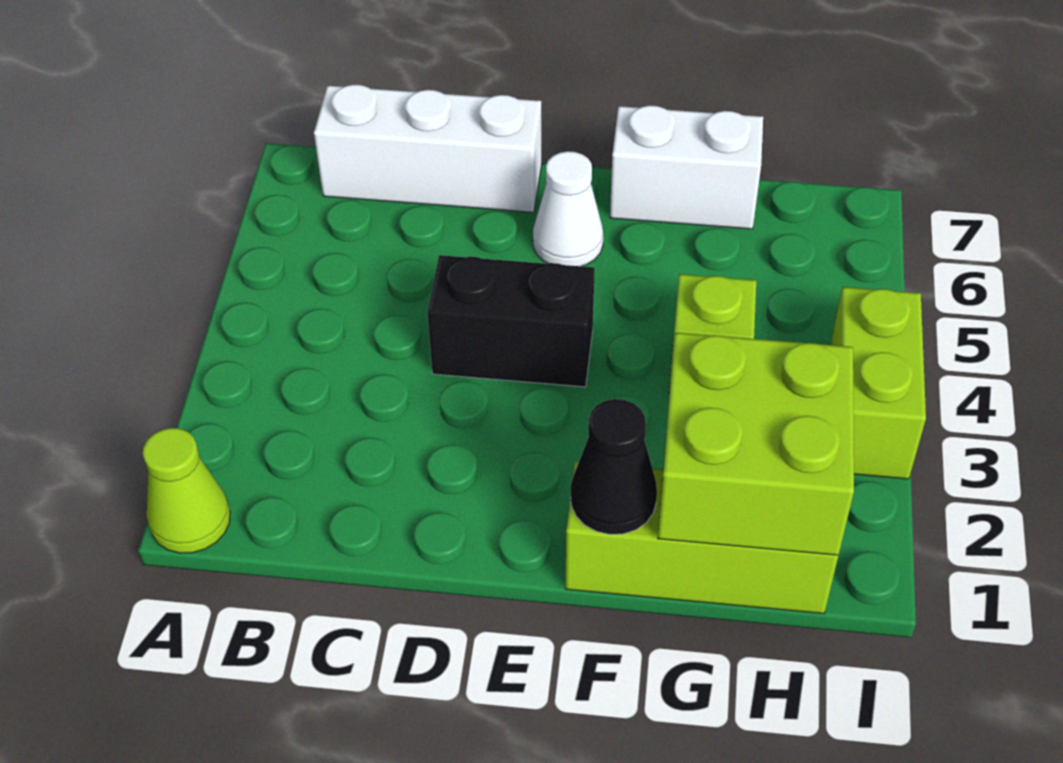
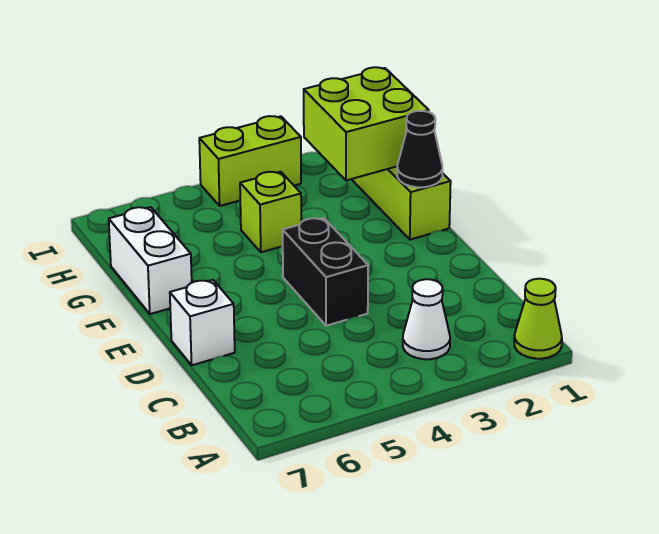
white 1x3 brick [314,84,542,212] -> white 1x1 brick [170,280,235,365]
white 1x1 cone [533,151,603,266] -> white 1x1 cone moved to [403,279,450,359]

